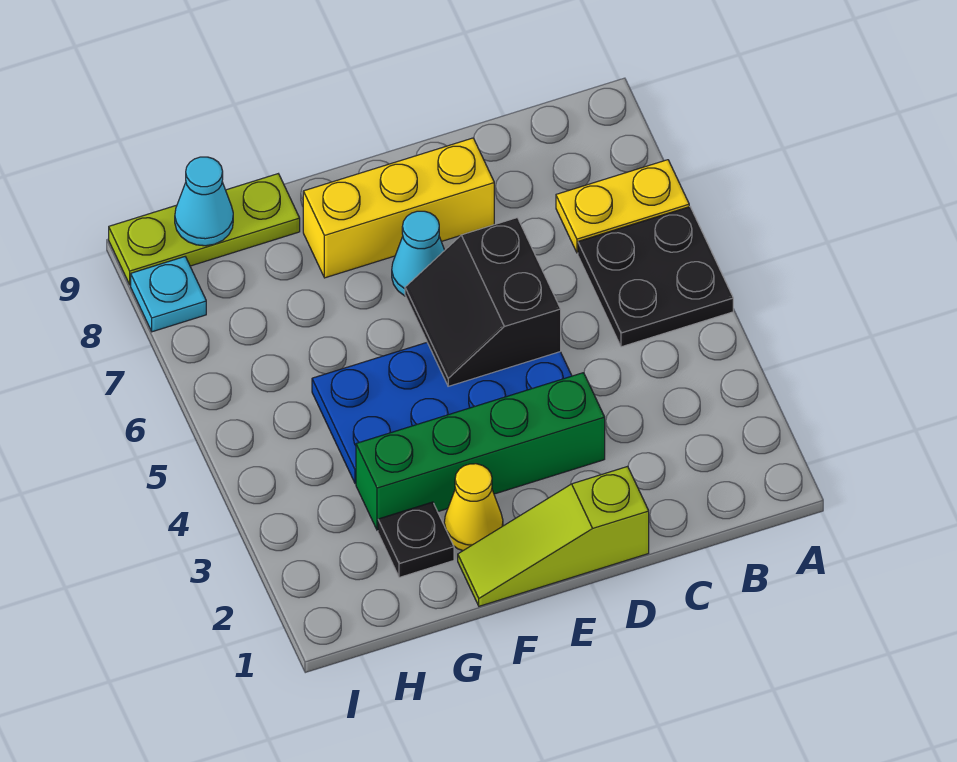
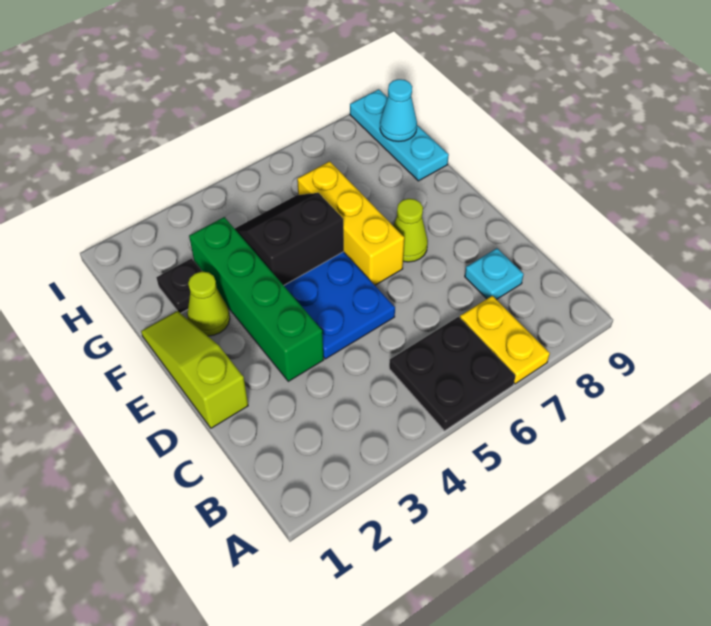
black 2x2 slope [405,218,561,386] -> black 2x2 slope moved to [234,193,344,285]
yellow 1x3 brick [303,138,494,278] -> yellow 1x3 brick moved to [297,161,404,285]
cyan 1x1 cone [392,211,445,296] -> lime 1x1 cone [393,199,428,262]
yellow 1x1 cone [444,464,503,551] -> lime 1x1 cone [187,272,230,336]
lime 1x3 plate [109,174,300,285] -> cyan 1x3 plate [350,89,449,181]
cyan 1x1 plate [131,257,206,332] -> cyan 1x1 plate moved to [465,248,524,300]

